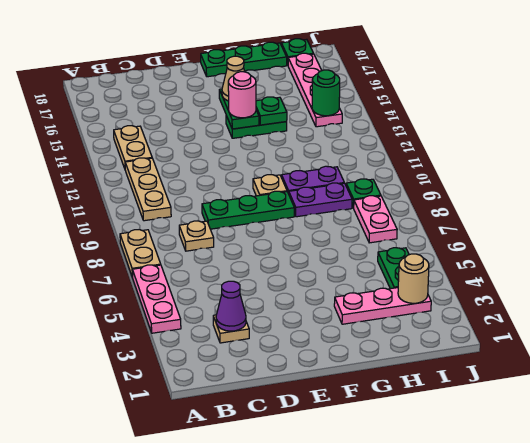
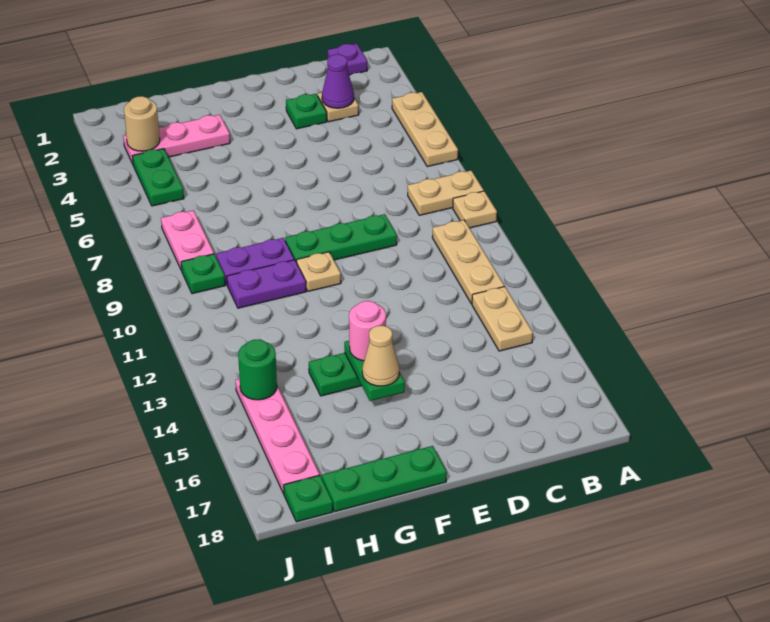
pink 1x3 plate [132,265,181,333] -> tan 1x3 plate [392,92,458,167]
tan 1x2 plate [120,230,161,278] -> tan 1x2 plate turned to [408,171,484,215]
none -> purple 1x1 plate [328,44,367,75]
tan 1x1 plate [179,221,214,251] -> tan 1x1 plate moved to [453,191,497,228]
green 1x1 plate [256,97,287,125] -> green 1x1 plate moved to [286,94,327,129]

